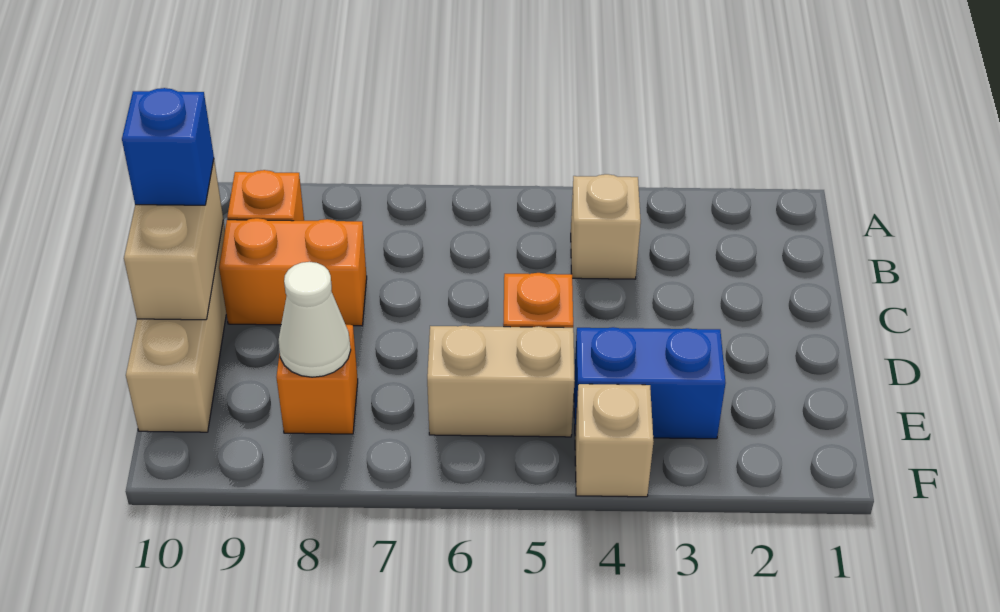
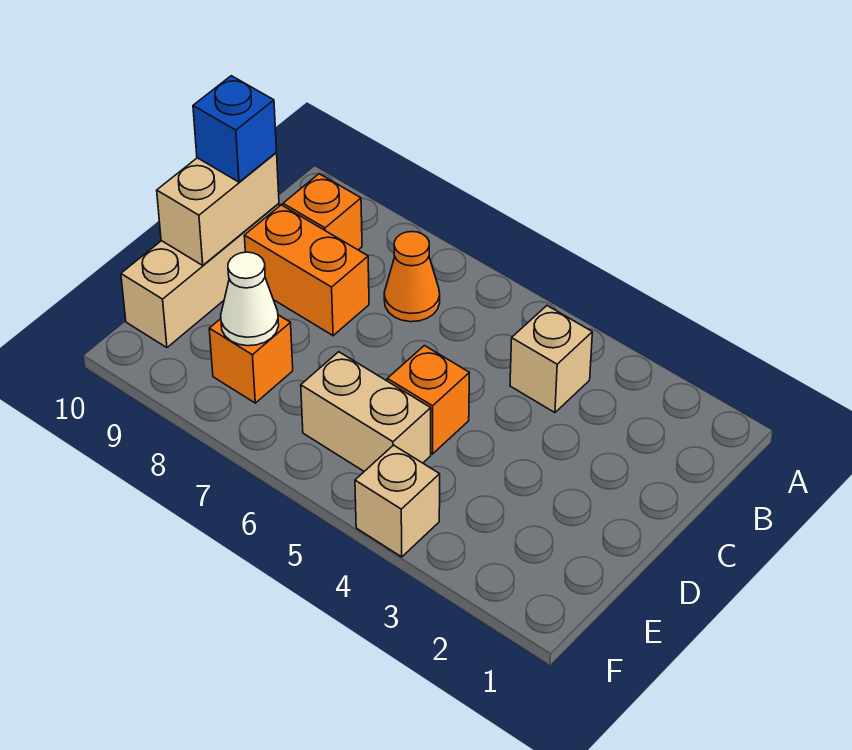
none -> orange 1x1 cone [384,232,440,322]
blue 1x2 brick [574,327,726,439] -> none

